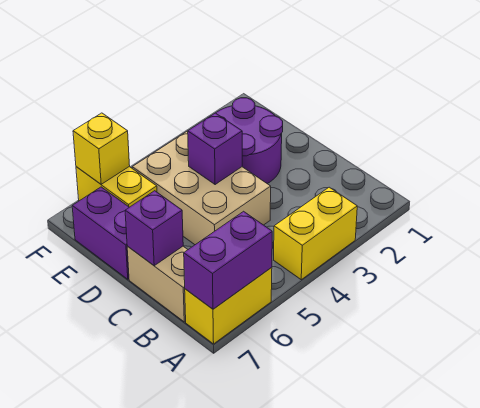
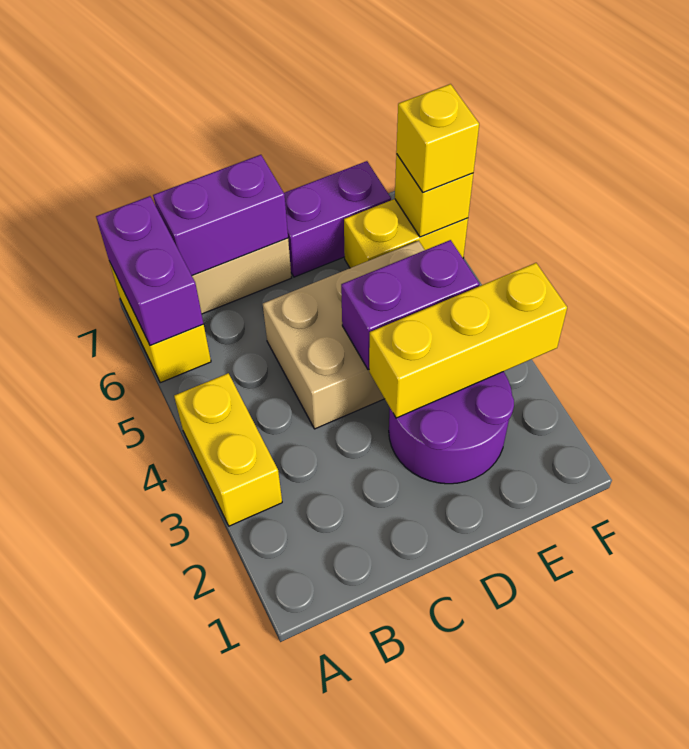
purple 1x1 brick [125,191,183,266] -> purple 1x2 brick [153,155,288,275]
none -> yellow 1x3 brick [369,263,567,418]
purple 1x1 brick [188,113,242,185] -> purple 1x2 brick [341,240,479,369]
none -> yellow 1x1 brick [396,84,479,192]

